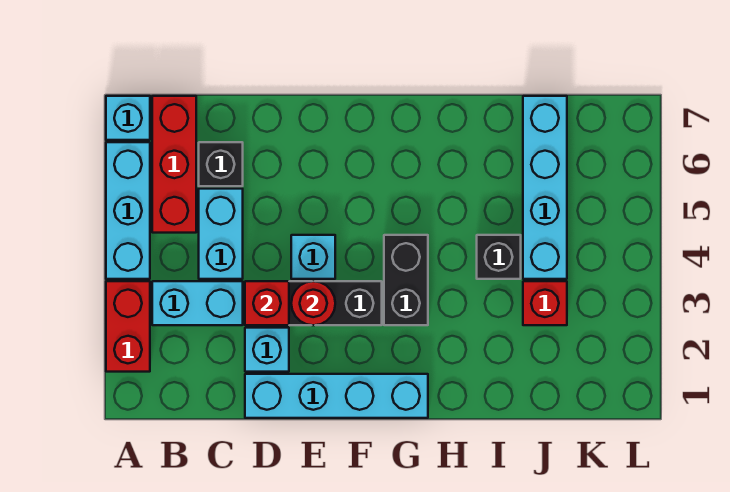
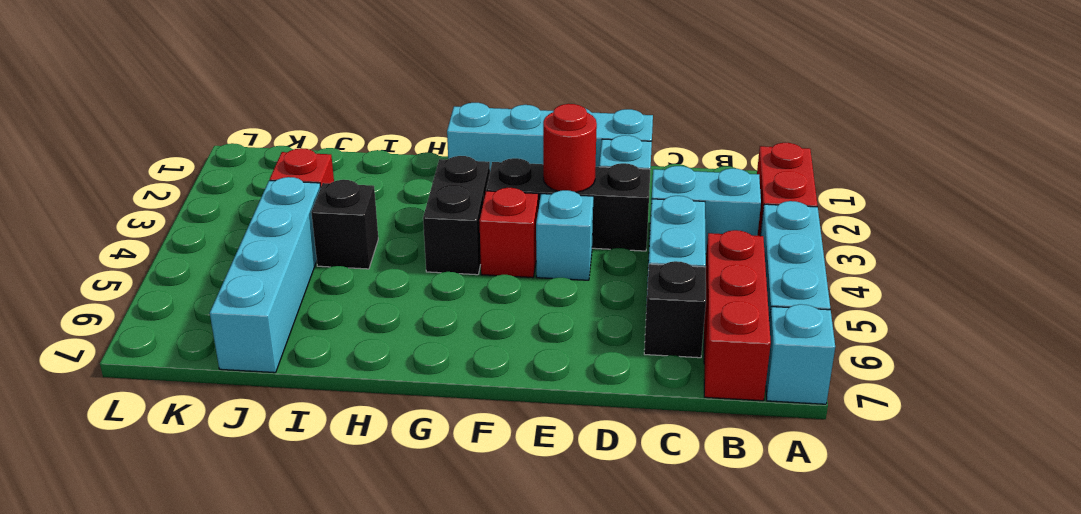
red 1x1 brick [245,281,289,325] -> red 1x1 brick moved to [479,188,538,277]

